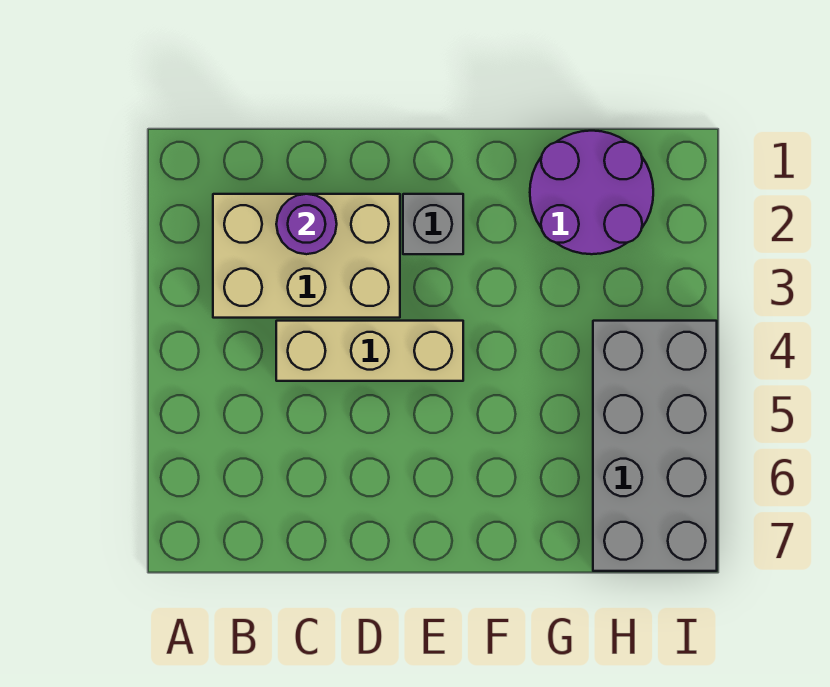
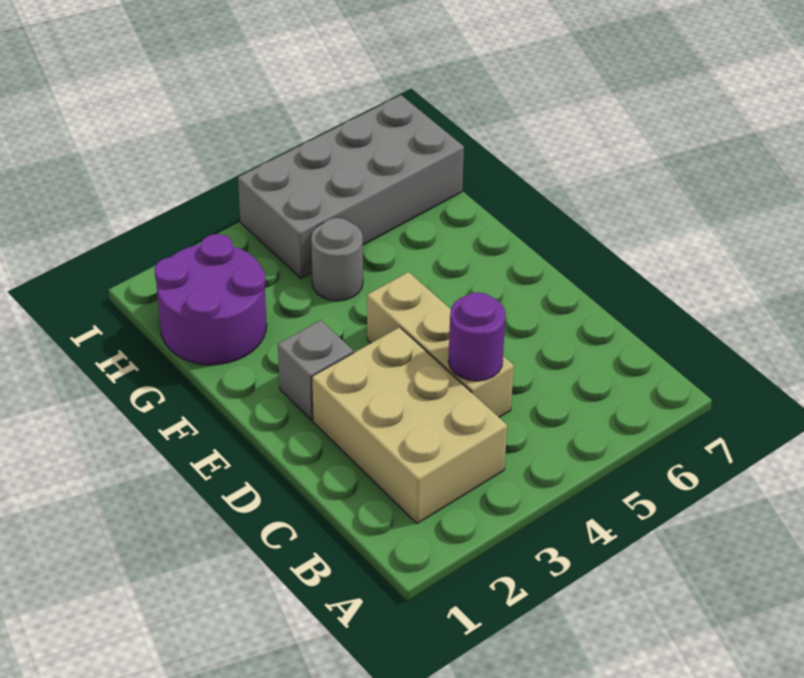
purple 1x1 round brick [276,194,337,254] -> purple 1x1 round brick moved to [448,292,506,381]
none -> grey 1x1 round brick [311,218,363,301]

